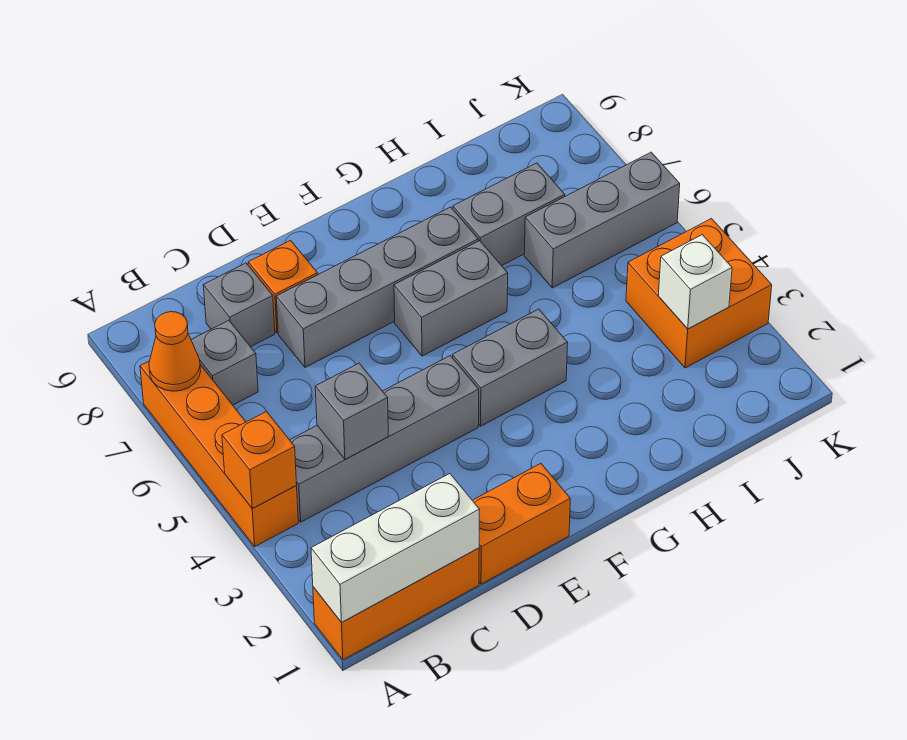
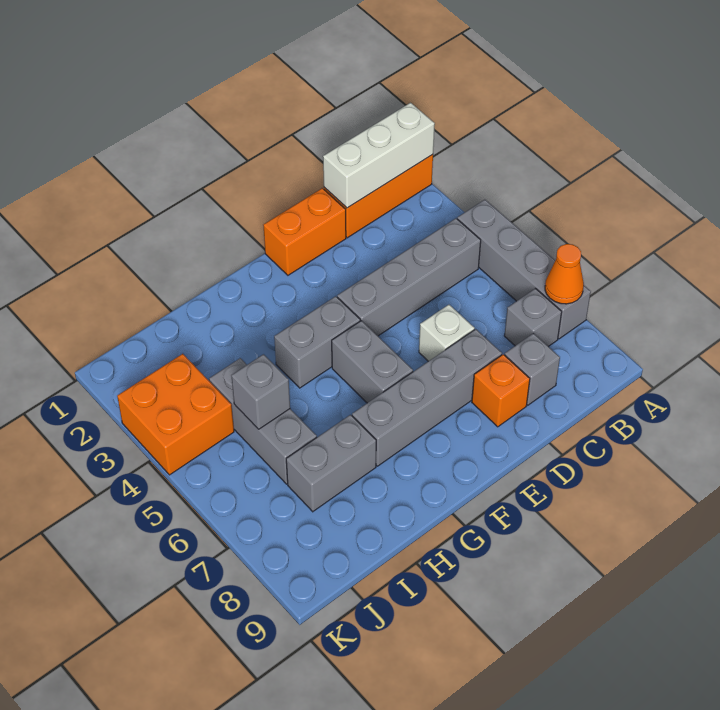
orange 1x4 brick [140,361,298,546] -> grey 1x4 brick [457,200,591,339]
orange 1x1 brick [222,411,297,508] -> none
grey 1x1 brick [315,363,388,460] -> grey 1x1 brick moved to [231,354,290,429]
grey 1x2 brick [394,241,508,356] -> grey 1x2 brick turned to [332,321,413,403]
grey 1x3 brick [524,152,680,288] -> grey 1x3 brick turned to [209,358,317,484]
white 1x1 brick [658,235,732,329] -> white 1x1 brick moved to [419,305,475,361]

